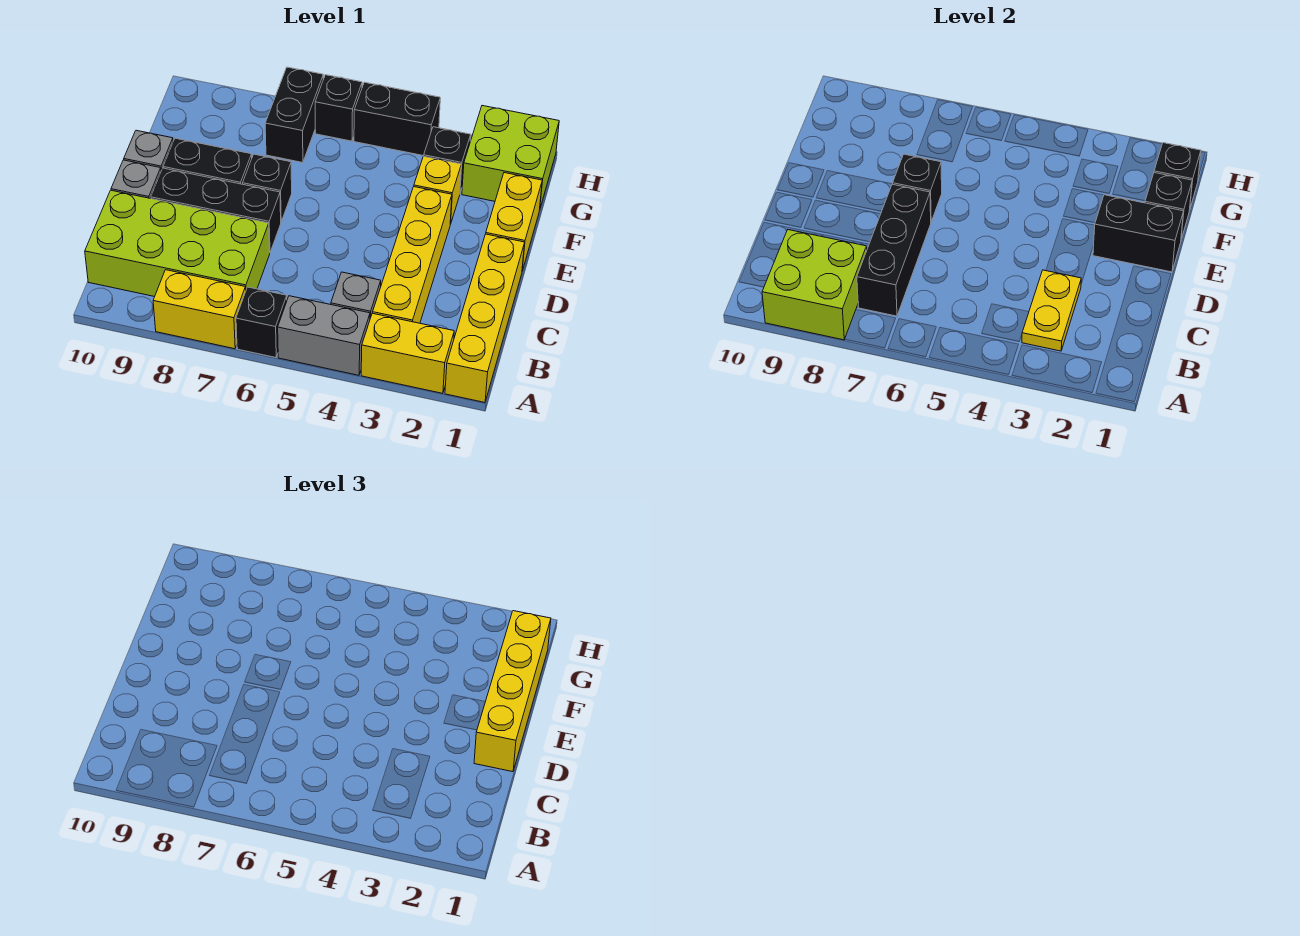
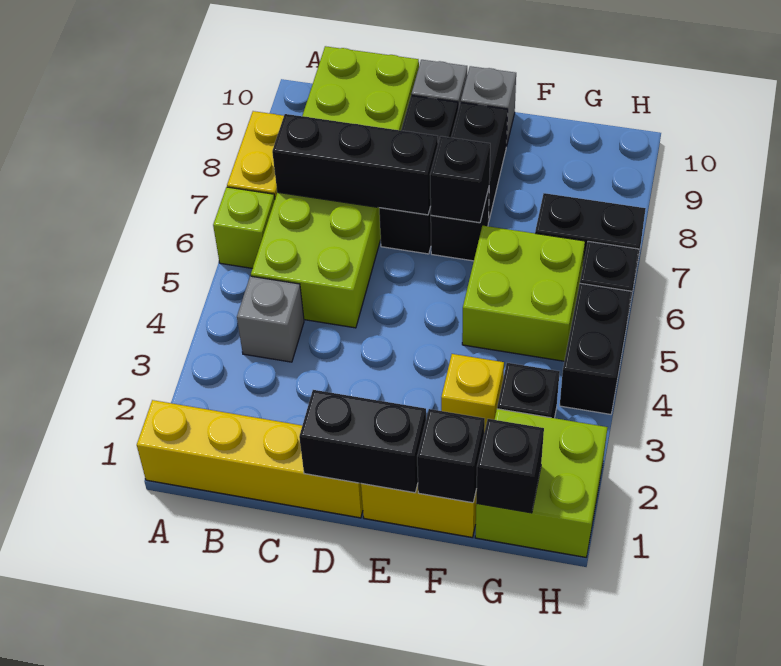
yellow 1x2 brick [361,313,454,393] -> none
grey 1x2 brick [278,296,370,375] -> none
black 1x1 brick [236,287,287,358] -> lime 1x1 brick [213,187,275,268]
lime 2x2 brick [762,230,867,340] -> lime 2x2 brick moved to [462,226,585,361]
yellow 1x4 brick [373,187,452,323] -> none
yellow 1x2 plate [1022,270,1081,351] -> none
lime 2x4 brick [85,190,270,297] -> lime 2x6 brick [251,46,419,328]
yellow 1x4 brick [474,611,551,772] -> none
black 1x2 brick [1093,195,1184,272] -> black 1x2 brick turned to [299,390,426,493]

